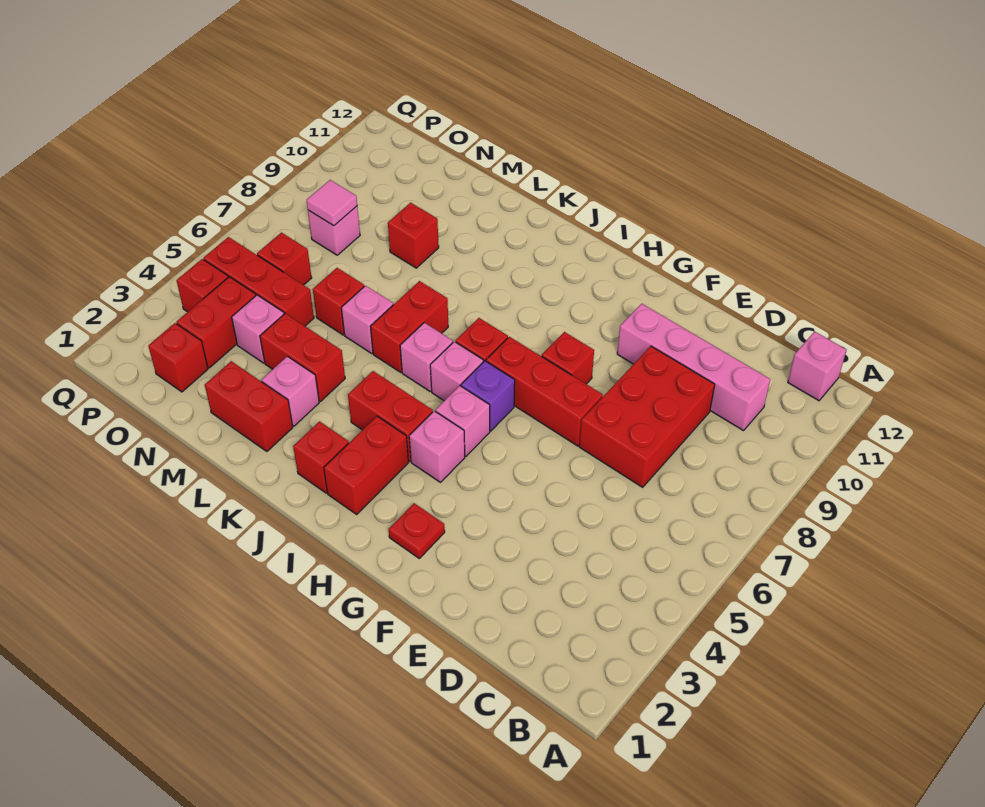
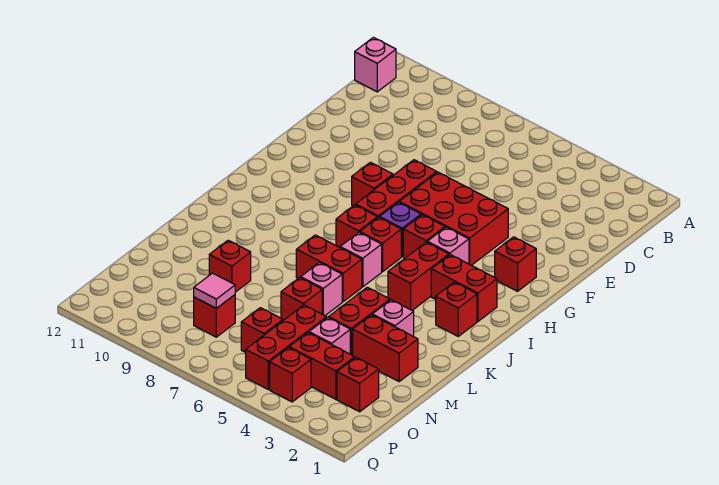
pink 1x4 brick [617,304,770,431] -> none
red 2x3 brick [579,346,715,487] -> red 2x3 brick moved to [399,172,508,265]
red 1x1 plate [389,503,445,558] -> red 1x1 brick [495,237,536,291]
pink 1x1 brick [435,386,490,456] -> red 1x1 brick [403,215,445,258]
pink 1x1 brick [430,342,483,401] -> red 1x1 brick [360,217,401,272]
red 1x2 brick [205,361,293,451] -> red 1x2 brick turned to [353,315,418,381]
pink 1x1 brick [308,206,360,255] -> red 1x1 brick [194,295,235,337]

